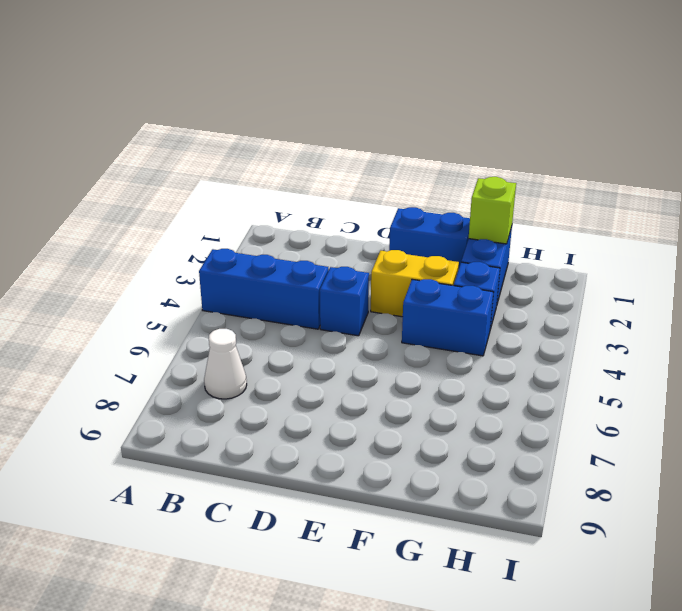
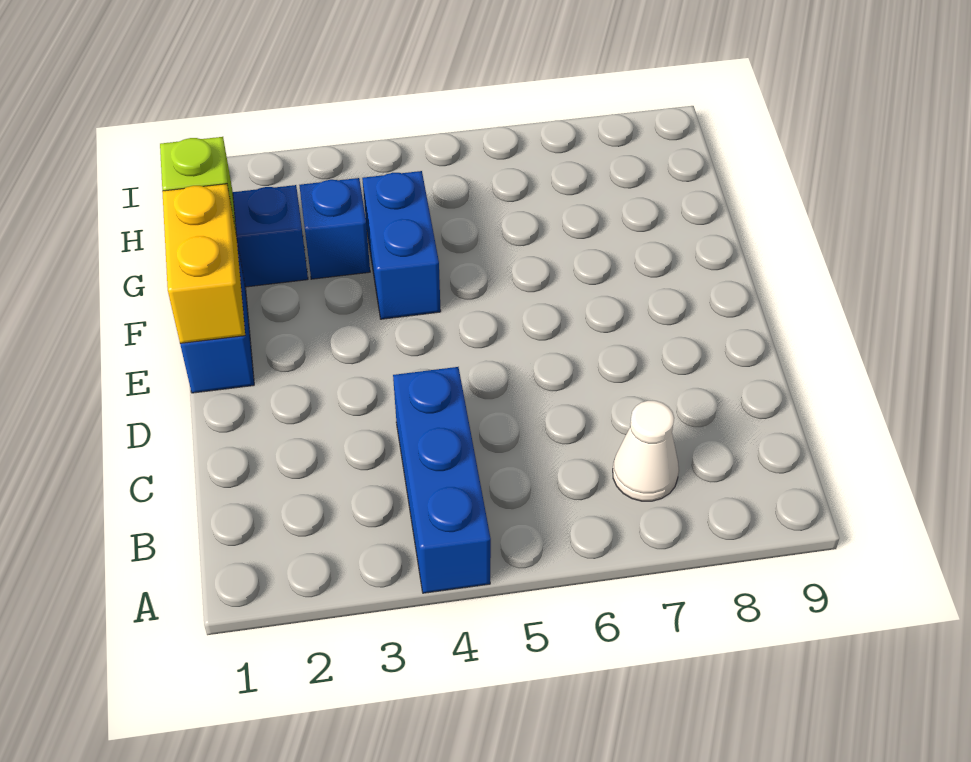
blue 1x1 brick [320,267,369,336] -> none
yellow 1x2 brick [371,250,459,317] -> yellow 1x2 brick moved to [162,184,245,343]

